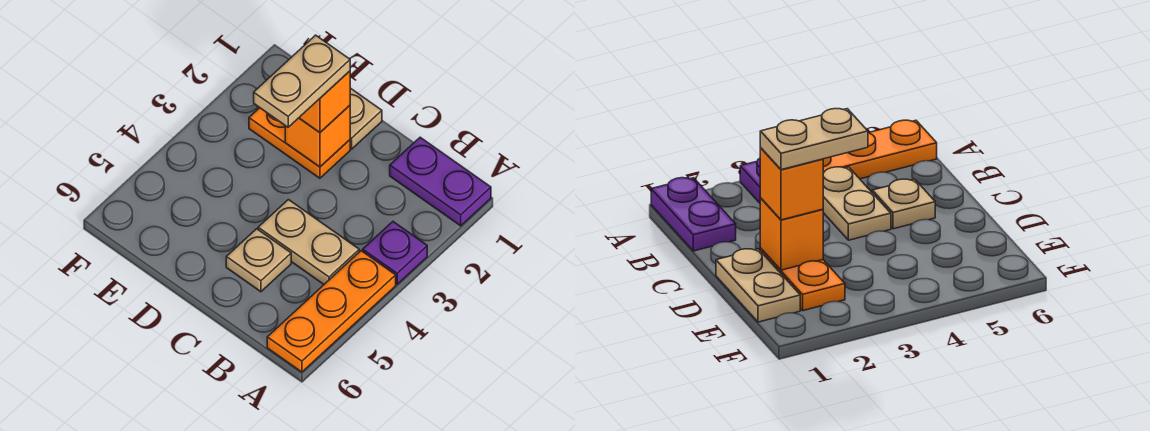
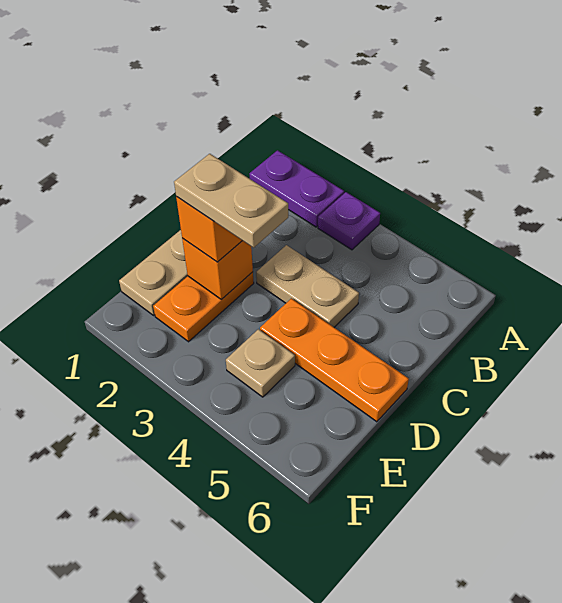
purple 1x2 plate [390,137,491,226] -> purple 1x2 plate turned to [250,150,344,227]
orange 1x3 plate [267,251,396,372] -> orange 1x3 plate moved to [260,298,409,422]
tan 1x2 plate [258,200,359,284] -> tan 1x2 plate turned to [256,245,359,327]
tan 1x1 plate [226,229,291,292] -> tan 1x1 plate moved to [226,329,295,397]

